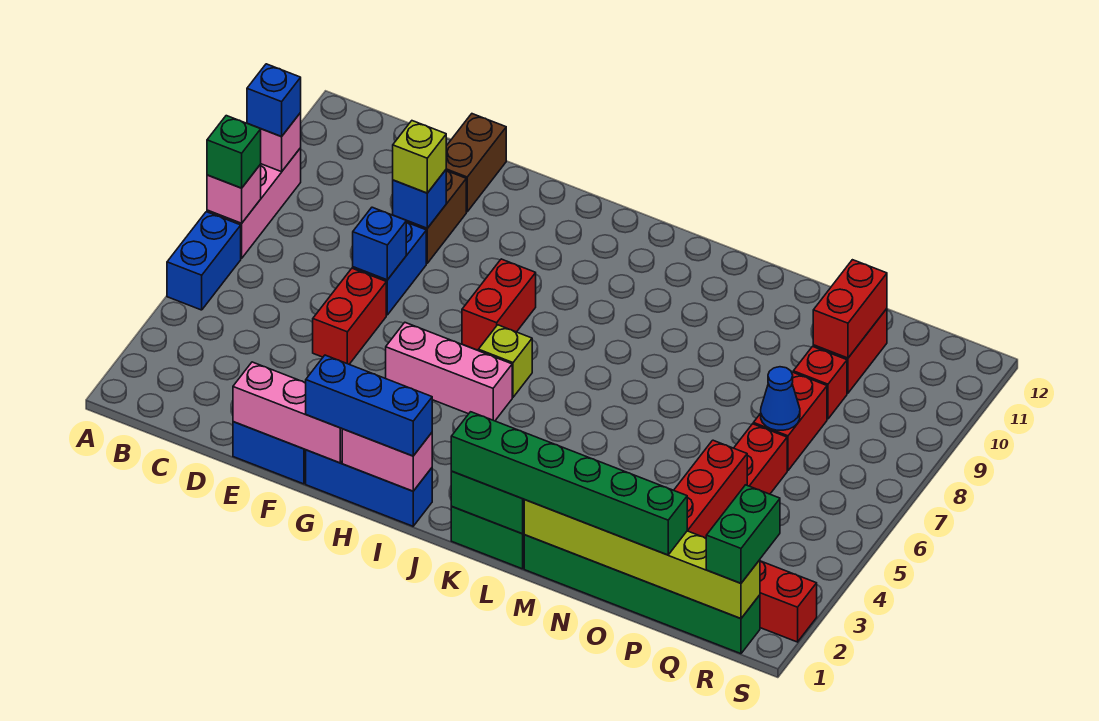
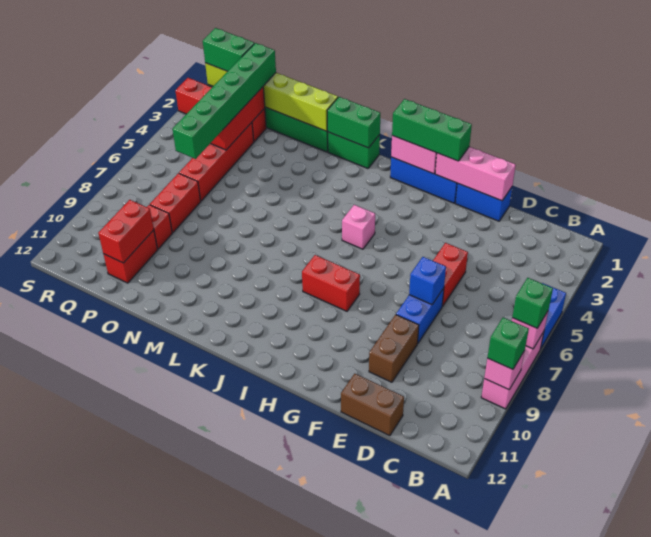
blue 1x1 brick [247,64,301,137] -> green 1x1 brick [487,318,529,369]
blue 1x1 brick [393,170,446,228] -> none
lime 1x1 brick [393,121,446,193] -> none
brown 1x2 brick [446,114,506,212] -> brown 1x2 brick turned to [341,374,404,436]
blue 1x3 brick [306,355,432,456] -> green 1x3 brick [392,99,472,161]
pink 1x3 brick [386,323,512,421] -> pink 1x1 brick [342,205,375,249]
red 1x2 brick [462,259,536,350] -> red 1x2 brick turned to [302,255,360,311]
lime 1x1 brick [478,325,532,397] -> none
green 1x6 brick [451,412,687,555] -> green 1x6 brick turned to [173,43,276,159]
blue 1x1 cone [761,367,800,430] -> none
green 1x2 brick [706,485,780,583] -> green 1x2 brick turned to [203,28,254,71]

